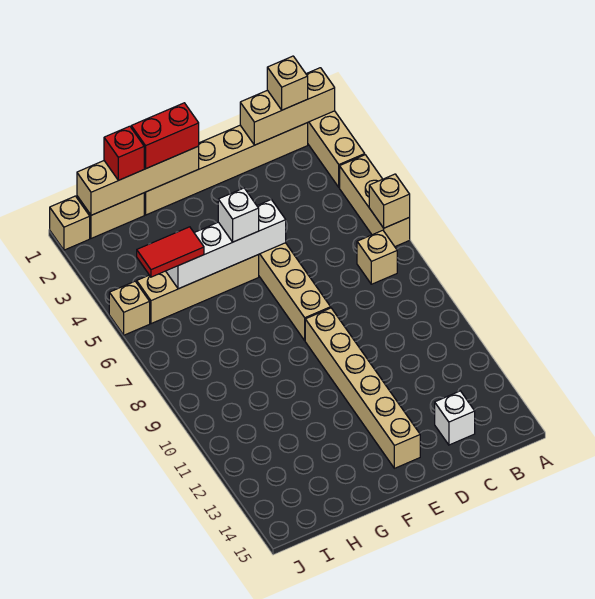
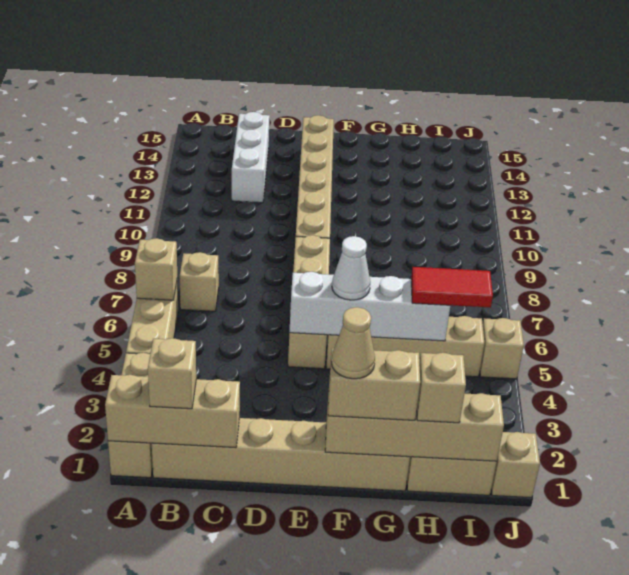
white 1x1 brick [435,391,475,445] -> white 1x3 brick [232,112,270,203]
red 1x2 brick [131,103,199,168] -> tan 1x2 brick [328,348,420,420]
none -> tan 1x1 cone [331,307,375,379]
white 1x1 brick [218,188,259,242] -> white 1x1 cone [332,236,370,300]
red 1x1 brick [104,126,144,180] -> tan 1x1 brick [417,353,466,423]

